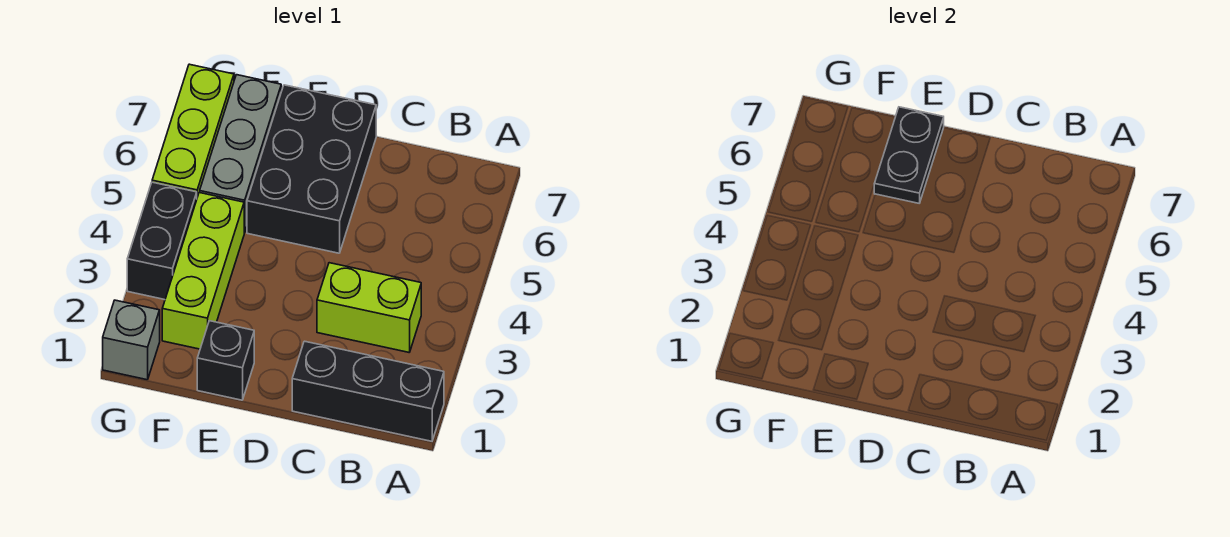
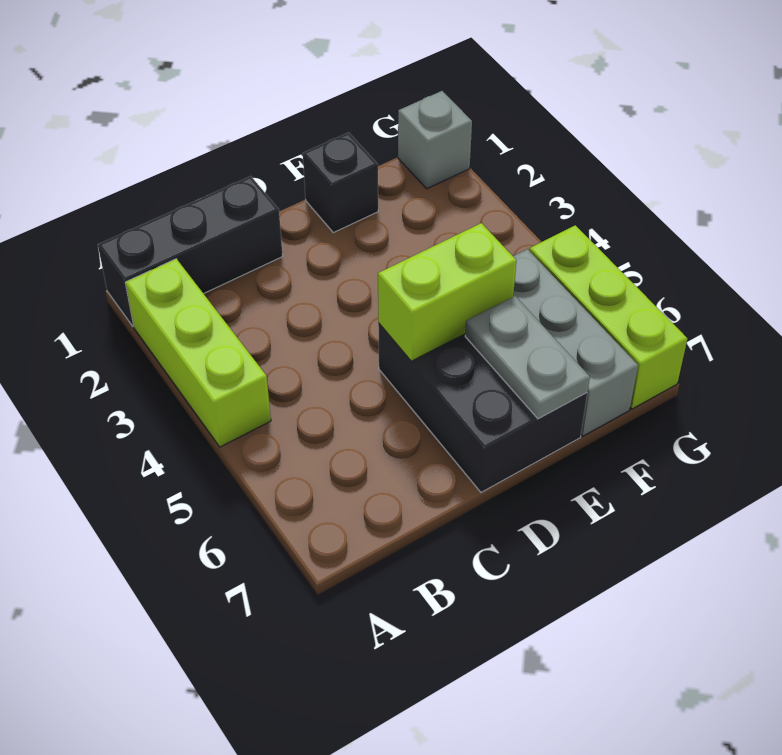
lime 1x2 brick [317,263,421,352] -> lime 1x2 brick moved to [378,223,517,361]
black 1x2 plate [874,107,944,203] -> grey 1x2 plate [465,296,590,419]
lime 1x3 brick [162,192,244,349] -> lime 1x3 brick moved to [125,259,271,447]
black 1x2 brick [127,182,197,300] -> none

